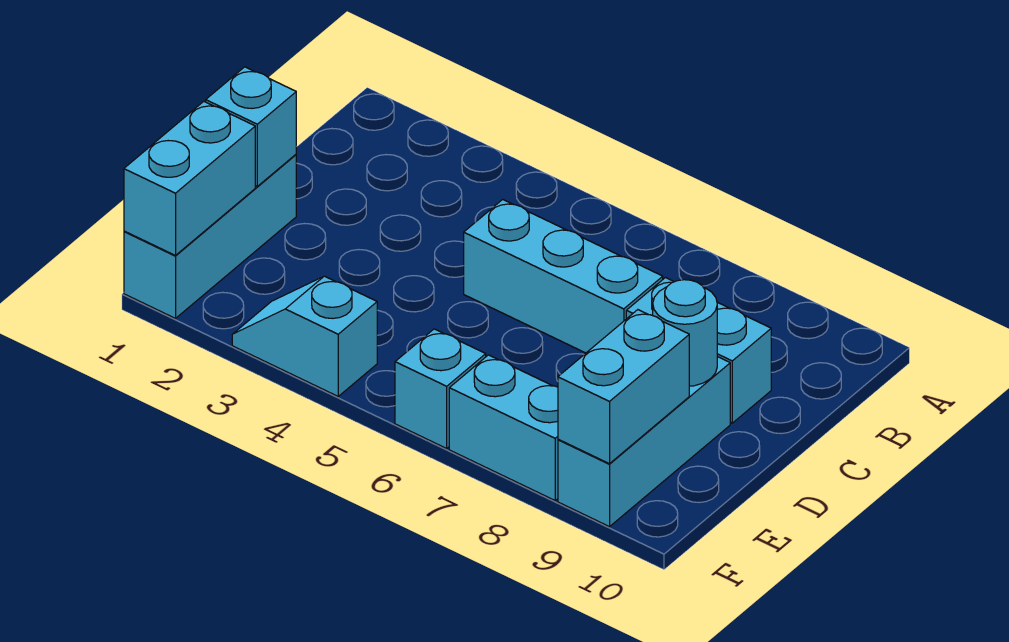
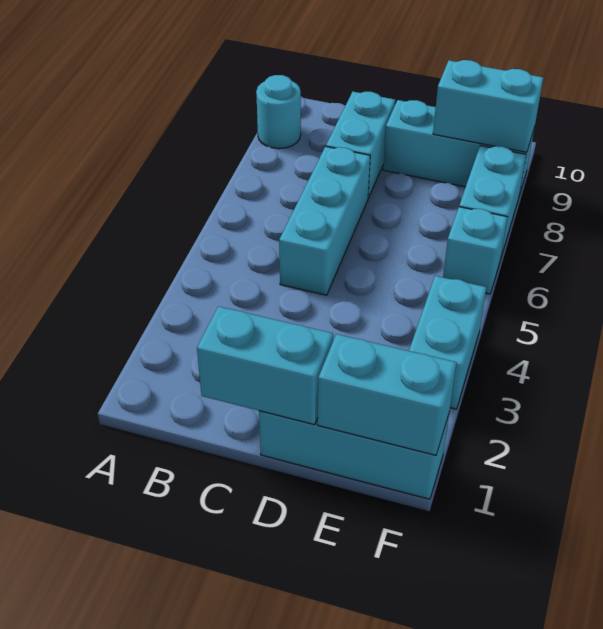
cyan 1x1 brick [206,67,296,186] -> cyan 1x2 brick [197,306,333,425]
cyan 1x1 round brick [653,280,717,386] -> cyan 1x1 round brick moved to [256,75,301,149]
cyan 1x2 slope [232,276,377,396] -> cyan 1x2 brick [409,276,487,409]

